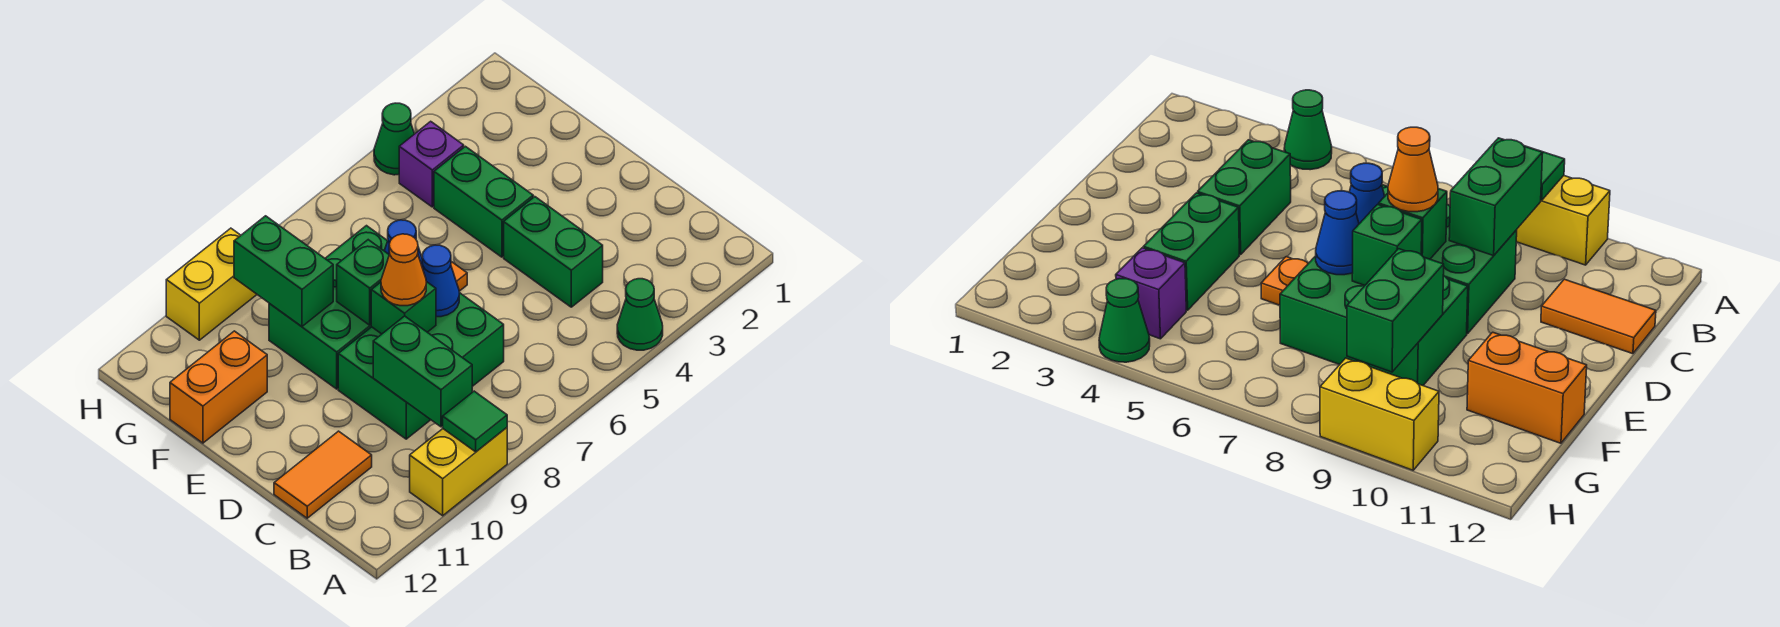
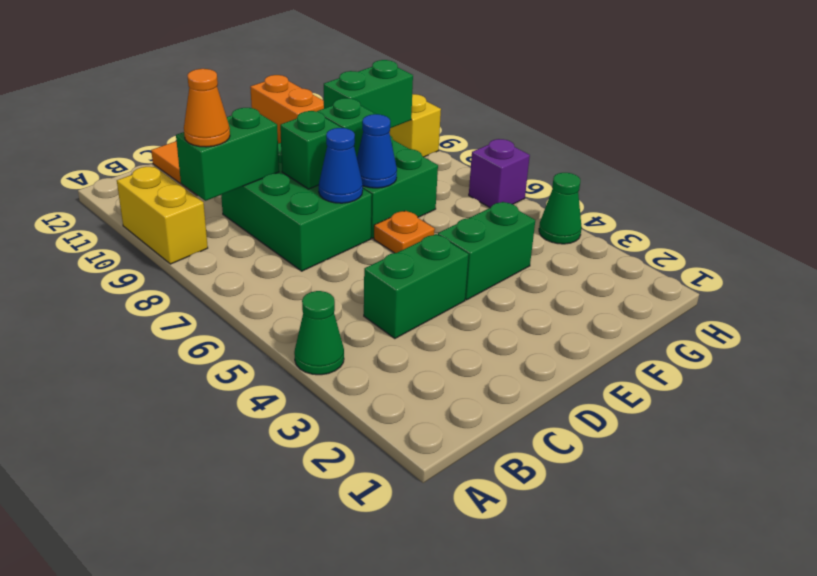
green 1x1 tile [443,391,507,452] -> none
orange 1x1 cone [381,234,426,306] -> orange 1x1 cone moved to [184,69,230,147]
purple 1x1 brick [399,121,464,207] -> purple 1x1 brick moved to [469,139,530,208]

